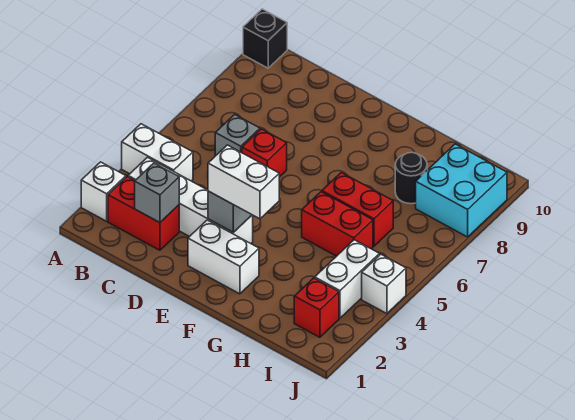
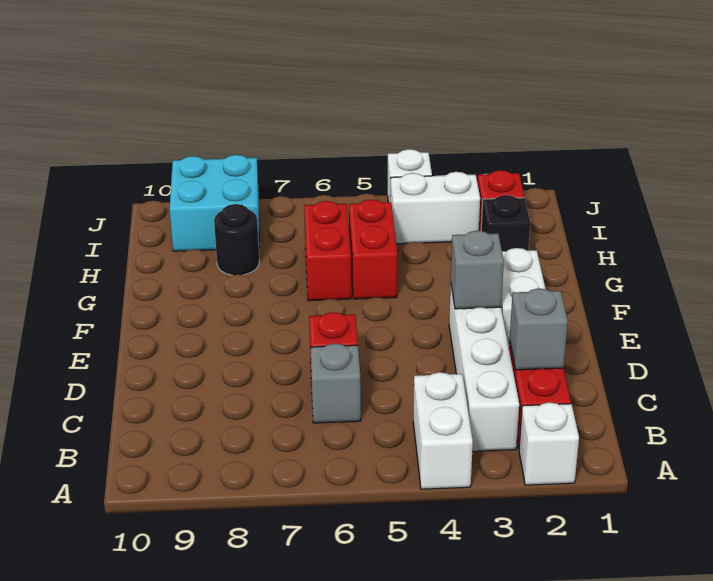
black 1x1 brick [243,9,287,68] -> black 1x1 brick moved to [481,195,530,251]
white 1x2 brick [208,145,279,219] -> none

